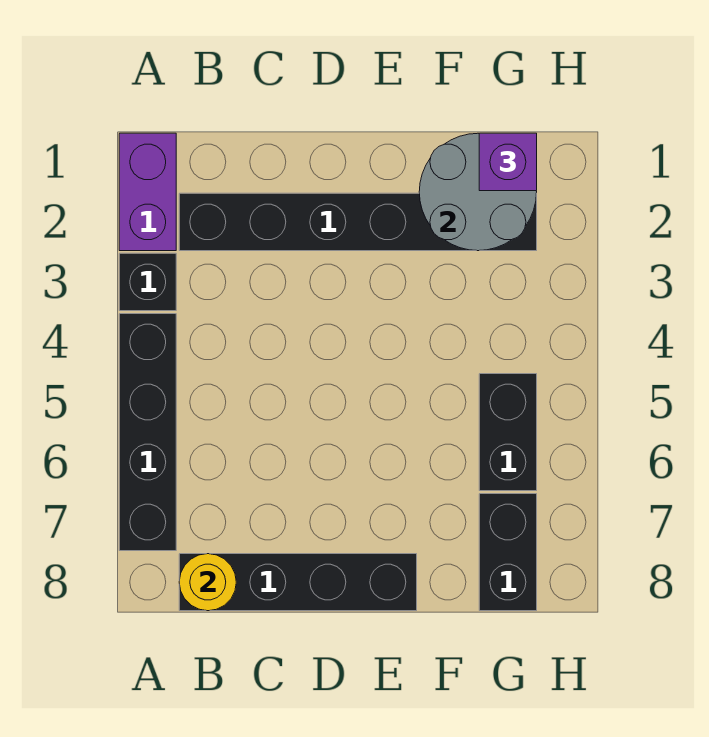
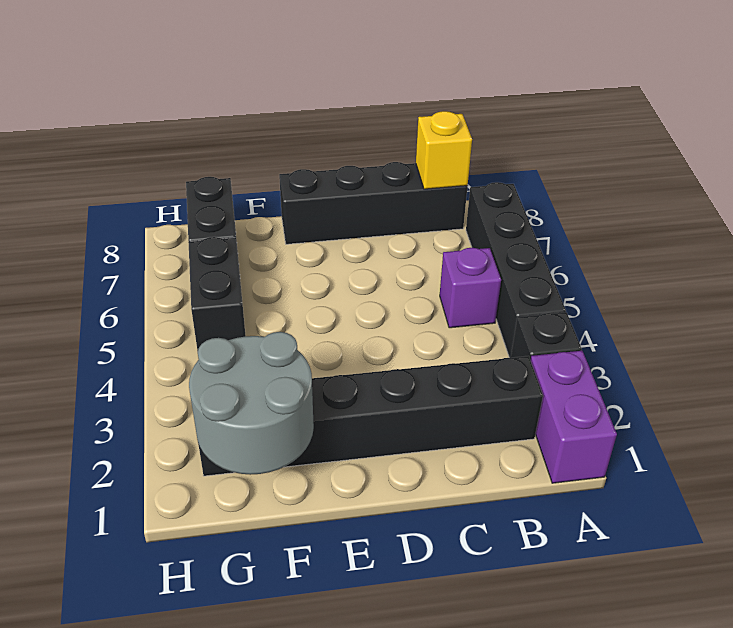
yellow 1x1 round brick [179,554,236,611] -> yellow 1x1 brick [416,111,472,189]
purple 1x1 brick [479,133,537,191] -> purple 1x1 brick moved to [440,248,501,328]

